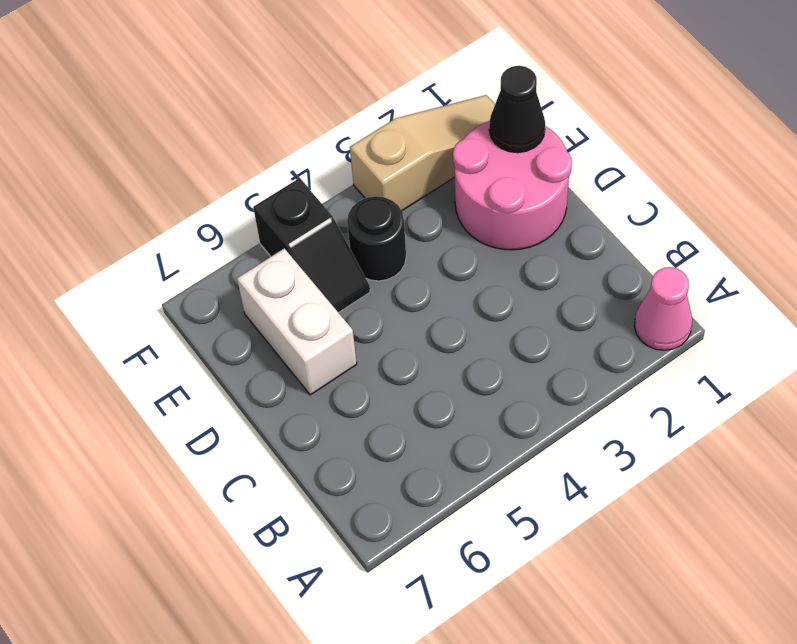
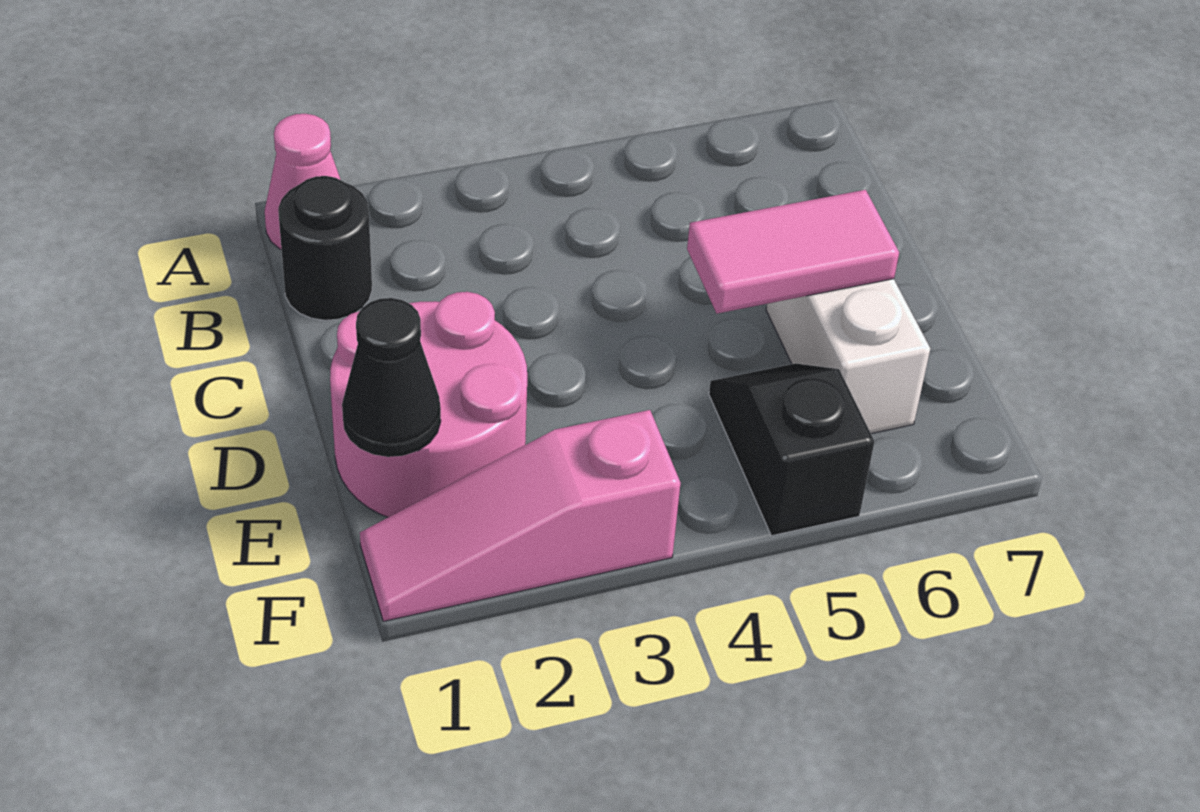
none -> pink 1x2 tile [687,190,899,313]
black 1x1 round brick [347,196,406,281] -> black 1x1 round brick moved to [278,176,372,320]
tan 1x3 slope [350,95,495,211] -> pink 1x3 slope [360,410,681,621]

